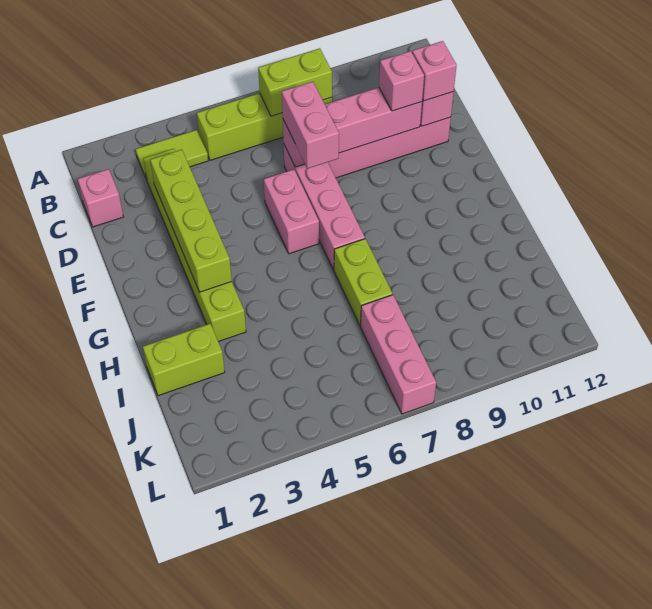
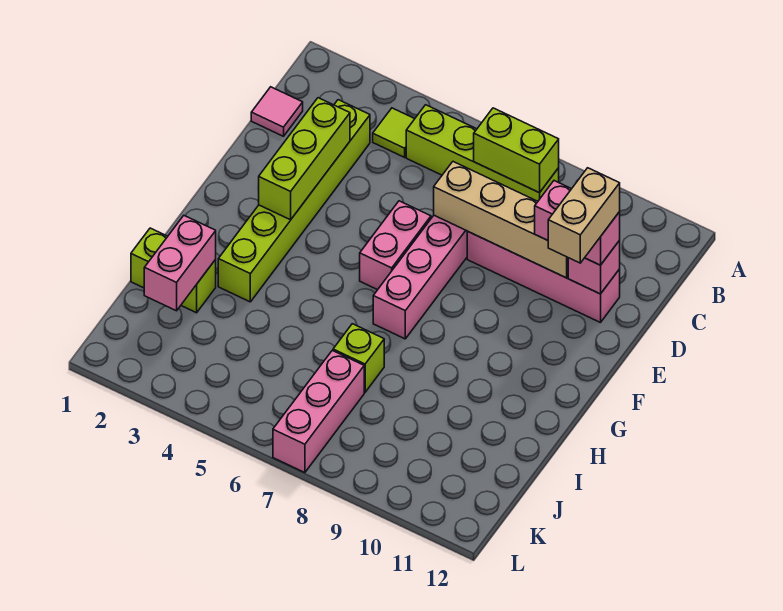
lime 1x2 tile [135,130,208,180] -> lime 1x1 tile [373,108,414,157]
pink 1x1 brick [78,169,123,227] -> pink 1x1 tile [251,87,303,136]
lime 1x4 brick [150,150,232,292] -> lime 1x3 brick [259,98,350,220]
pink 1x4 brick [283,87,422,167] -> tan 1x4 brick [434,162,568,278]
pink 1x2 brick [282,82,339,169] -> pink 1x2 brick moved to [144,216,216,311]
none -> tan 1x2 brick [548,168,620,263]
lime 1x2 brick [334,239,392,326] -> lime 1x1 brick [333,324,384,392]

